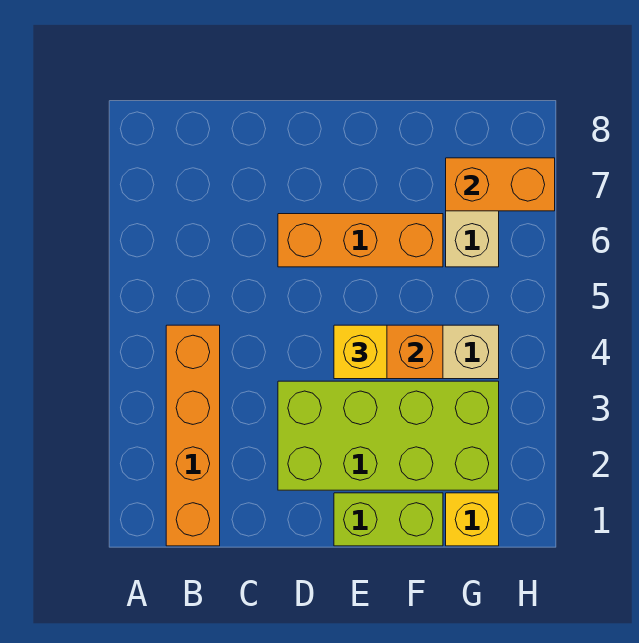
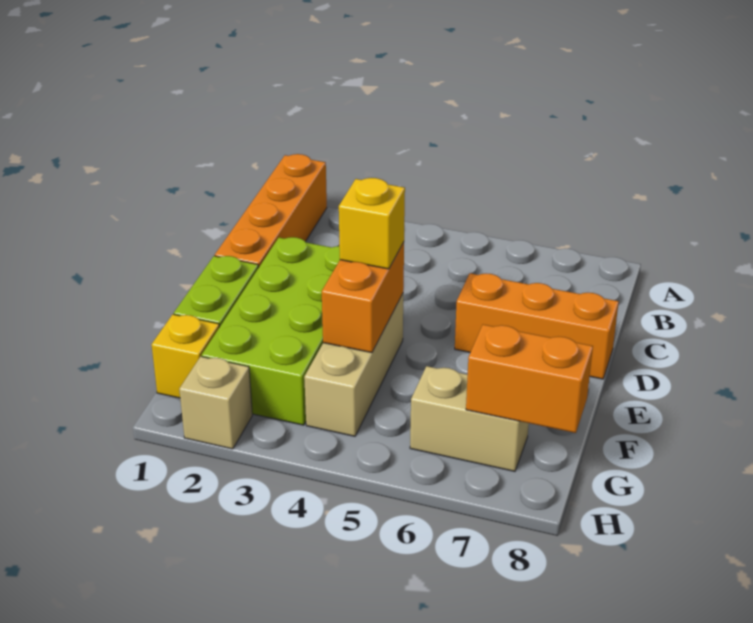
orange 1x4 brick [166,325,220,546] -> orange 1x4 brick turned to [215,154,327,267]
orange 1x3 brick [278,214,443,267] -> orange 1x3 brick turned to [455,273,619,379]
orange 1x2 brick [446,158,555,211] -> orange 1x2 brick turned to [466,325,593,433]
none -> tan 1x1 brick [179,356,252,449]

